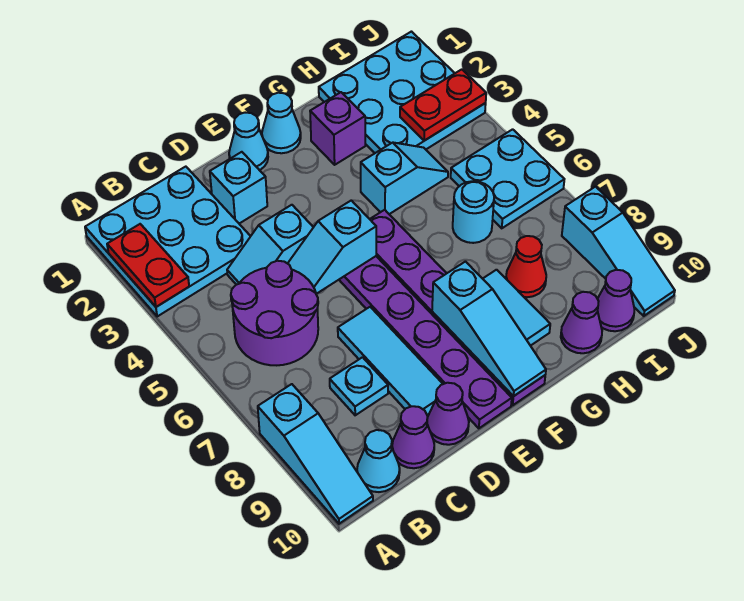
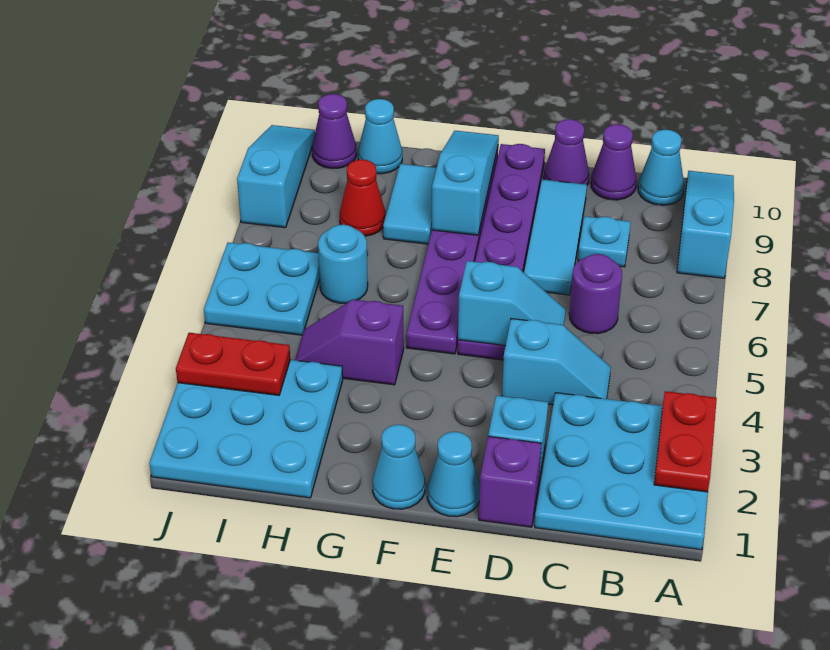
purple 2x2 round brick [231,261,318,365] -> purple 1x1 round brick [569,254,622,334]
purple 1x1 brick [310,92,365,165] -> purple 1x1 brick moved to [479,436,542,527]
cyan 1x2 slope [361,143,448,214] -> purple 1x2 slope [295,300,404,385]
purple 1x1 cone [561,292,602,353] -> cyan 1x1 cone [358,99,402,174]

